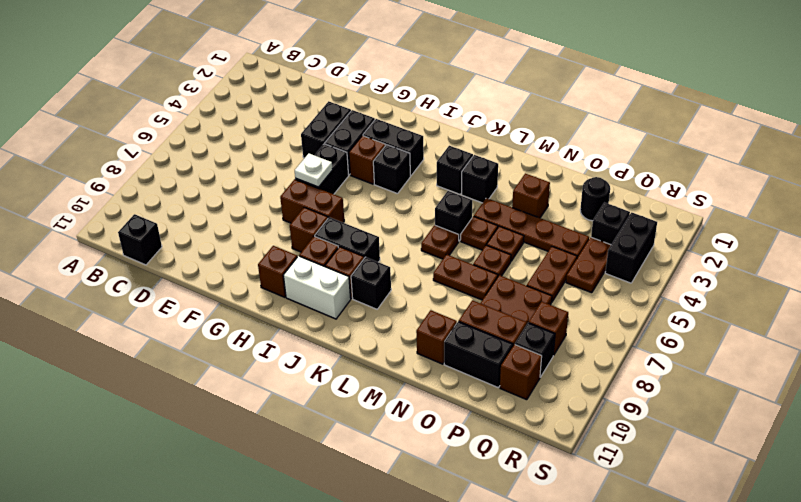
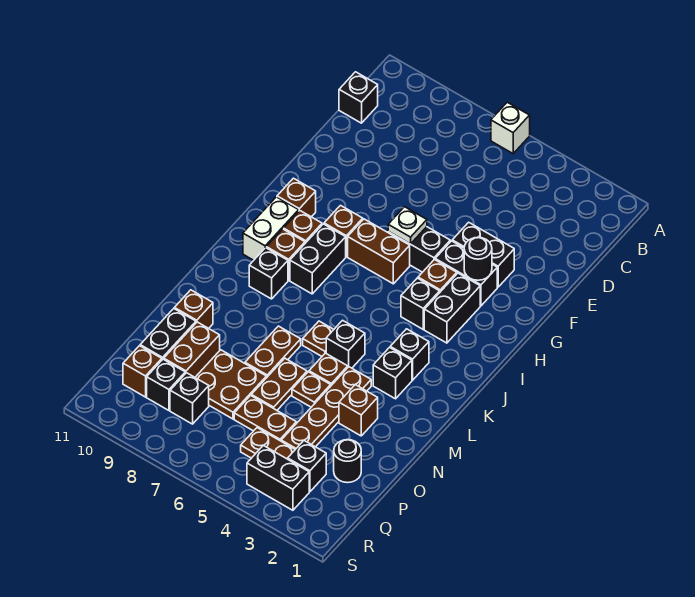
none -> white 1x1 brick [491,102,530,154]
none -> black 1x1 round brick [464,237,492,280]
brown 1x2 brick [280,179,344,223] -> brown 1x2 brick turned to [348,219,410,284]
brown 1x1 plate [473,245,511,276] -> brown 1x2 plate [251,358,307,410]
brown 1x1 brick [528,302,568,355] -> black 1x1 brick [170,373,209,424]

